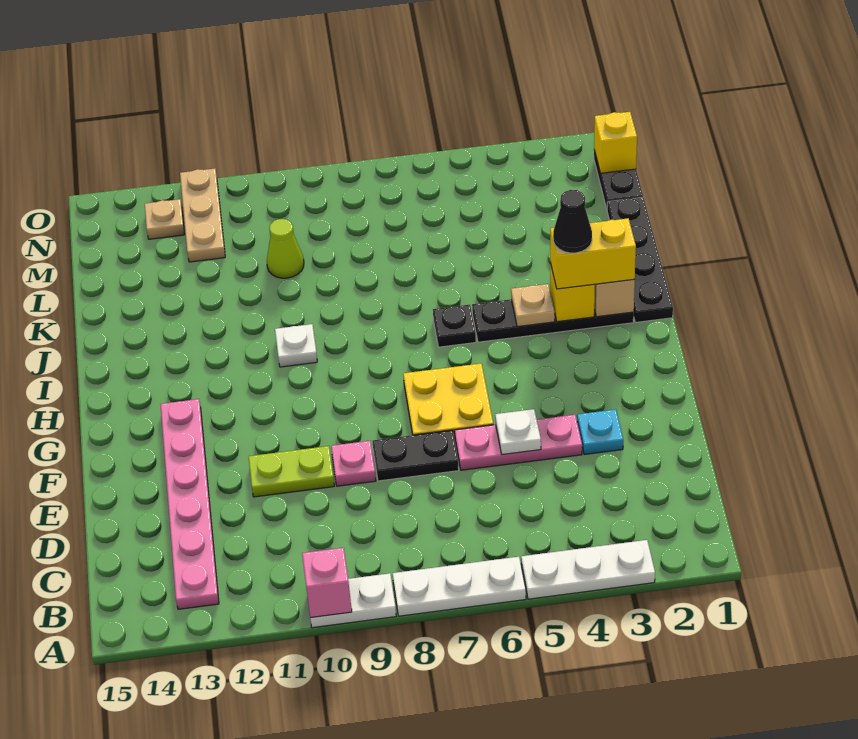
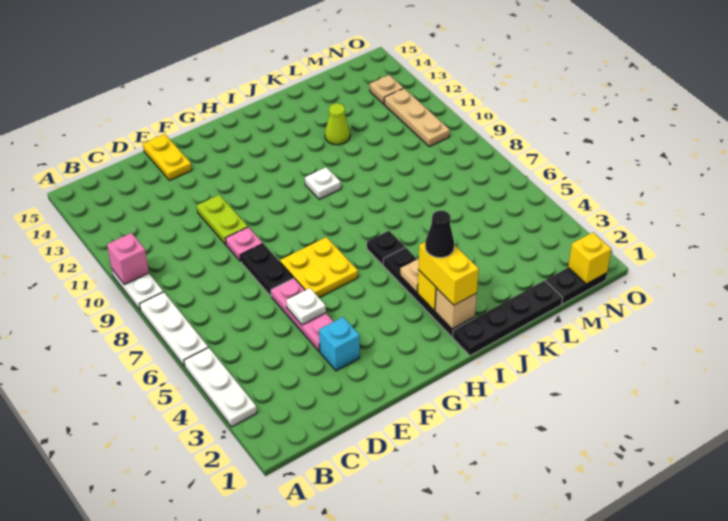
pink 1x6 plate [160,399,219,609] -> none
cyan 1x1 plate [577,409,623,455] -> cyan 1x1 brick [319,317,360,371]
none -> yellow 1x2 plate [143,134,192,180]
lime 1x1 cone [267,219,304,278] -> lime 1x1 cone moved to [325,103,350,145]
tan 1x3 plate [180,169,225,262] -> tan 1x3 plate turned to [384,88,450,147]

